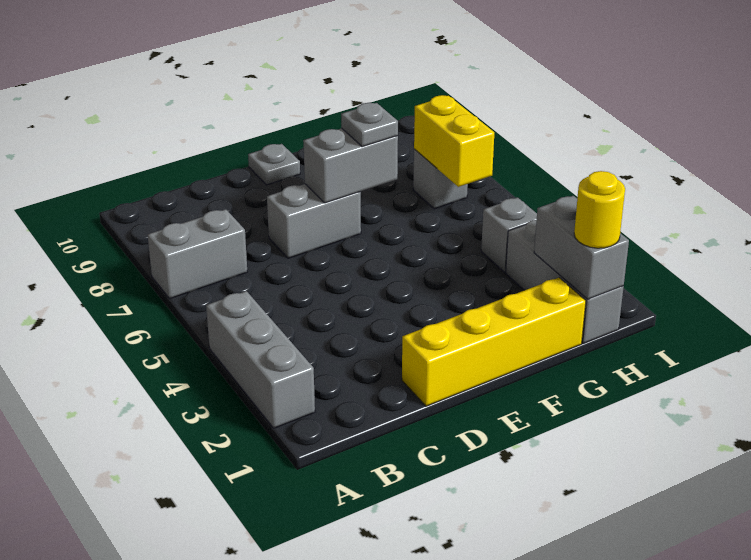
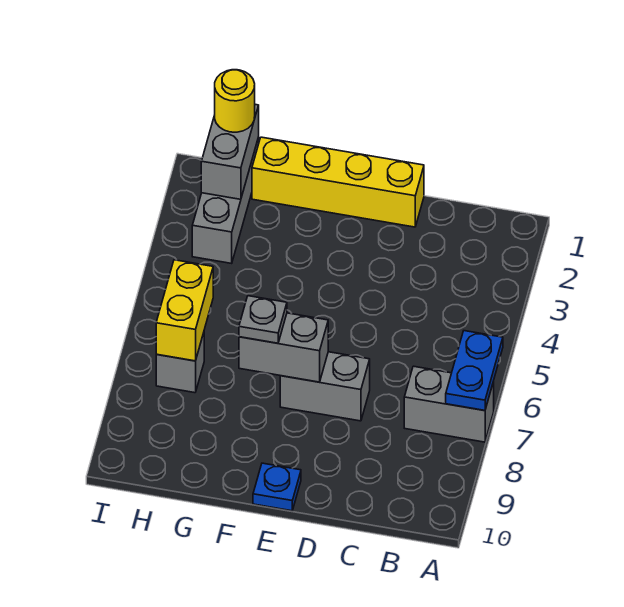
grey 1x3 brick [206,291,315,428] -> none
none -> blue 1x2 plate [446,331,503,410]
grey 1x1 plate [248,144,300,185] -> blue 1x1 plate [253,463,301,511]
grey 1x1 brick [481,198,537,272] -> none

